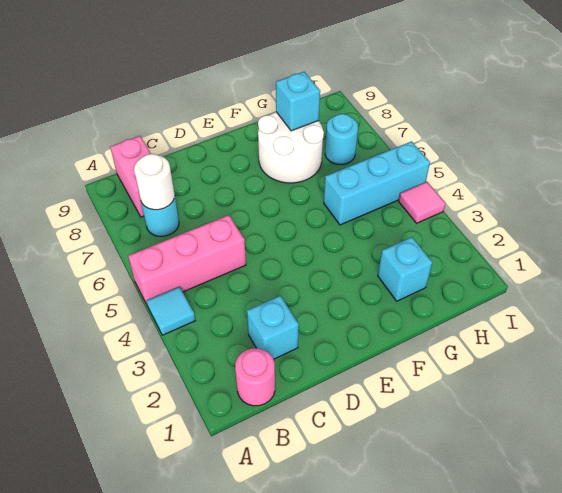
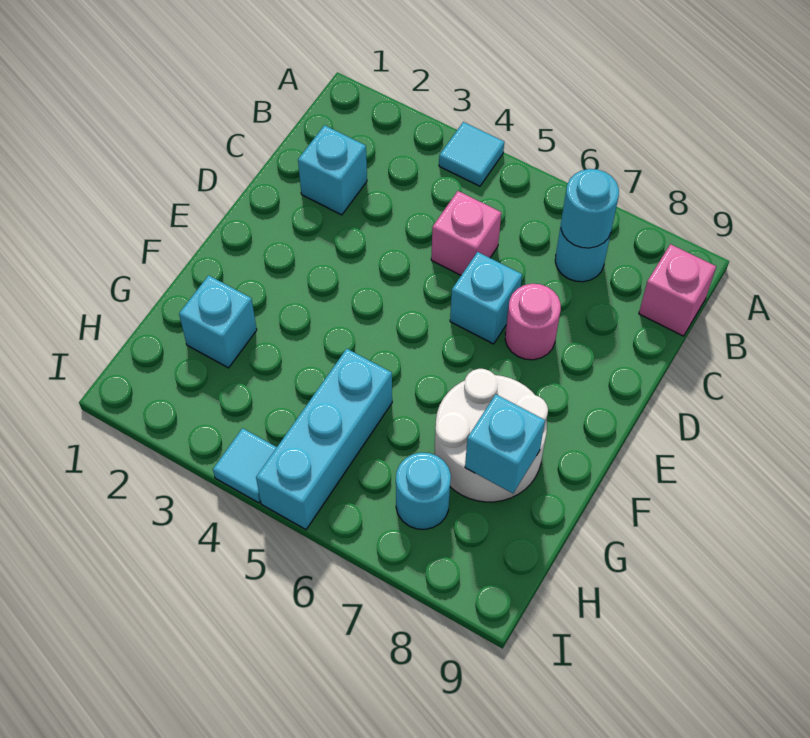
pink 1x3 brick [128,215,246,306] -> pink 1x1 brick [431,191,501,275]
pink 1x1 round brick [235,348,275,406] -> pink 1x1 round brick moved to [505,284,561,360]
white 1x1 round brick [134,154,175,210] -> cyan 1x1 round brick [561,169,619,248]
pink 1x2 brick [110,136,151,217] -> pink 1x1 brick [639,244,716,336]
none -> cyan 1x1 brick [450,252,522,344]
pink 1x1 tile [399,182,445,223] -> cyan 1x1 tile [213,428,277,503]

